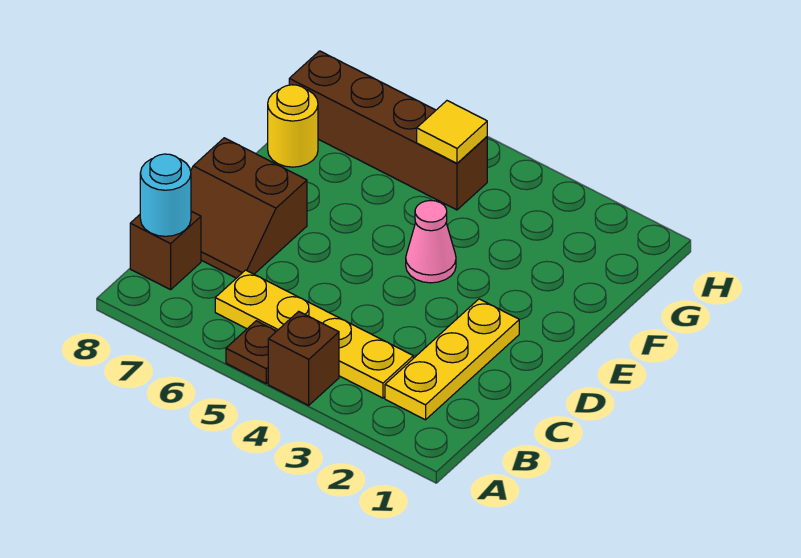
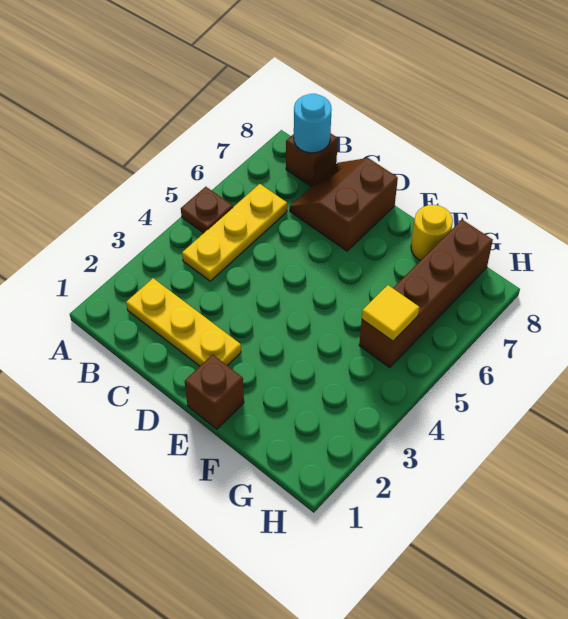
brown 1x1 brick [268,311,339,405] -> brown 1x1 brick moved to [185,355,244,429]
yellow 1x4 plate [215,270,413,398] -> yellow 1x3 plate [182,184,287,281]
pink 1x1 cone [406,201,456,283] -> none

